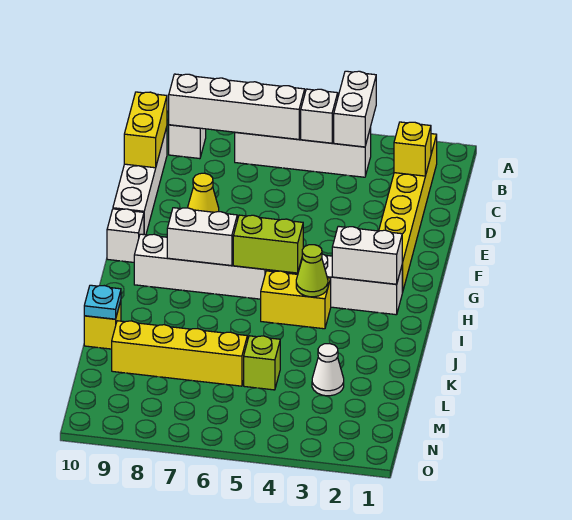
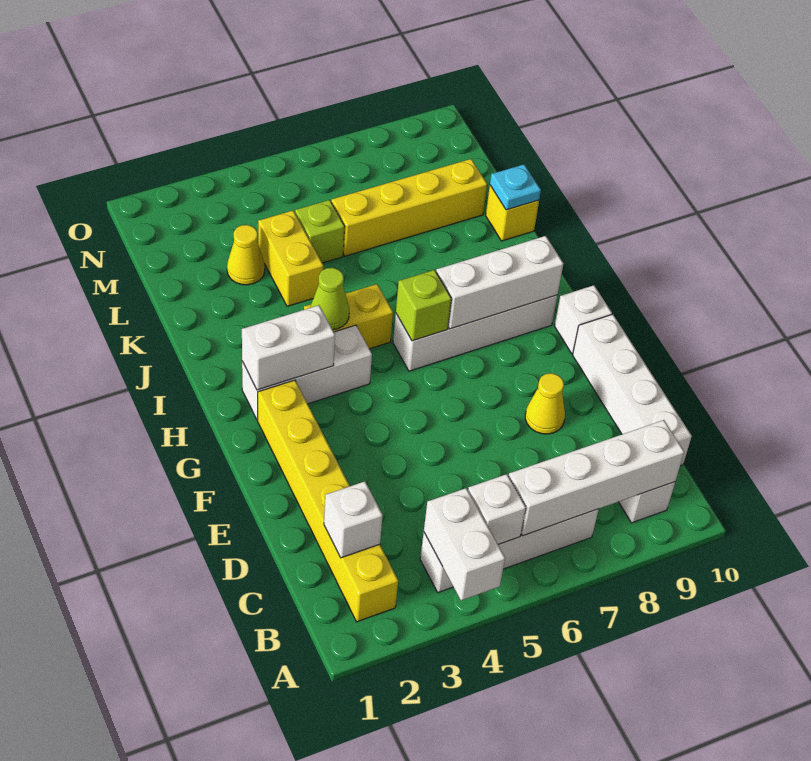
yellow 1x1 brick [394,122,431,176] -> white 1x1 brick [324,481,383,558]
yellow 1x2 brick [124,92,167,168] -> yellow 1x2 brick moved to [258,211,323,306]
lime 1x2 brick [233,215,303,273] -> lime 1x1 brick [396,270,451,341]
white 1x2 brick [167,208,237,266] -> white 1x3 brick [436,236,563,329]
white 1x1 cone [312,344,344,396] -> yellow 1x1 cone [227,225,265,285]

